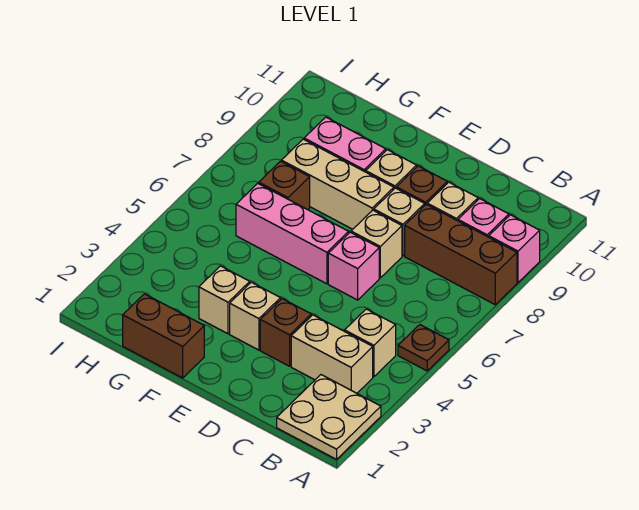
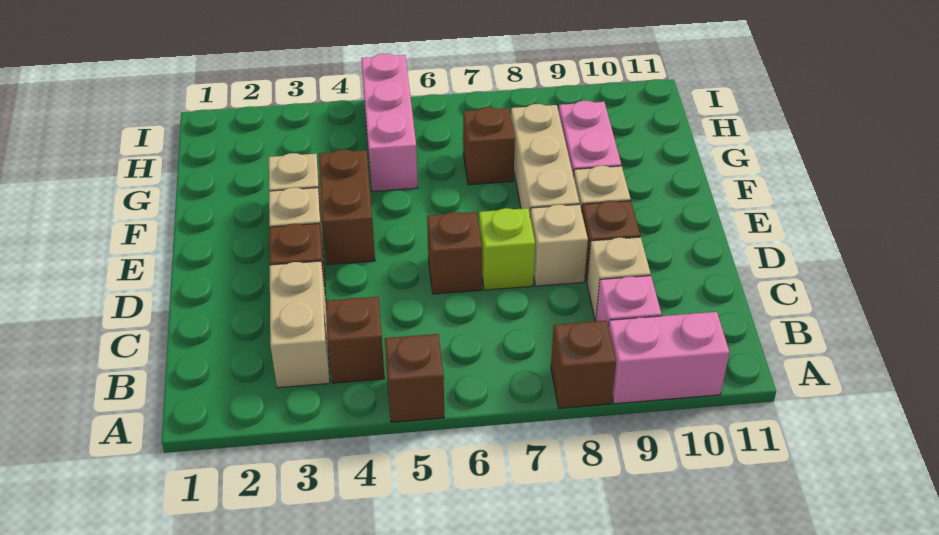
tan 2x2 plate [277,375,381,459] -> none
brown 1x1 plate [398,325,449,371] -> brown 1x1 brick [385,334,444,422]
brown 1x3 brick [405,204,517,305] -> brown 1x1 brick [551,321,616,408]
pink 1x1 brick [489,215,540,283] -> pink 1x2 brick [609,312,729,404]
tan 1x1 brick [345,309,396,377] -> brown 1x1 brick [326,297,385,383]
pink 1x1 brick [328,232,379,300] -> brown 1x1 brick [427,212,482,294]
tan 1x1 brick [351,210,402,278] -> lime 1x1 brick [479,208,535,290]
pink 1x3 brick [236,183,349,284] -> pink 1x3 brick moved to [361,53,418,192]
brown 1x2 brick [123,294,204,378] -> brown 1x2 brick moved to [319,150,375,265]

